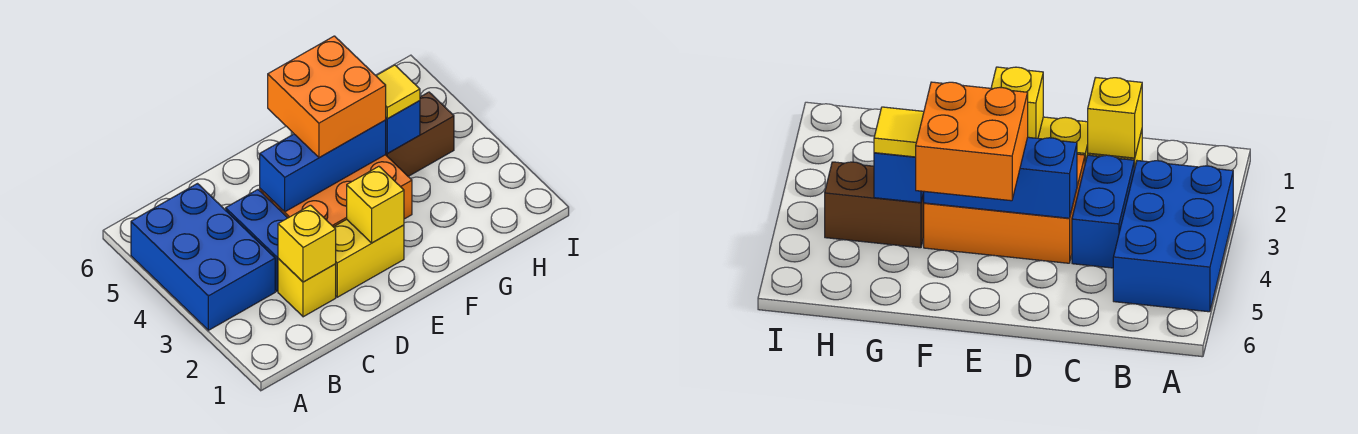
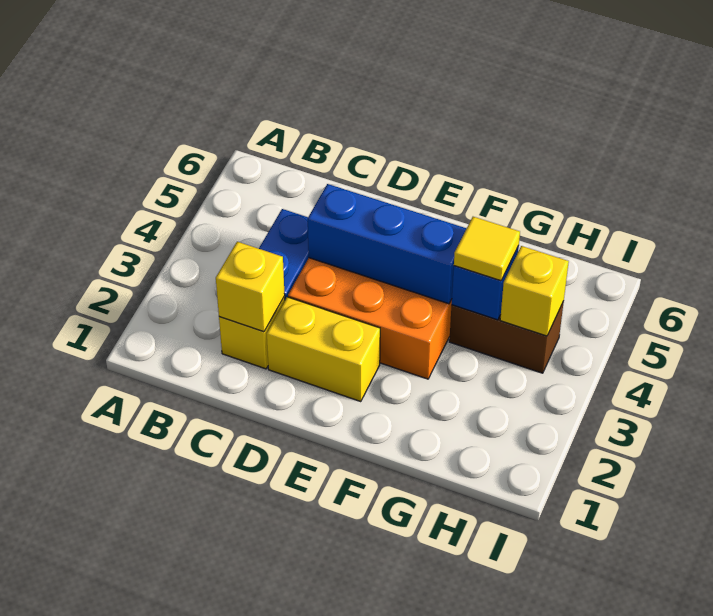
blue 2x3 brick [131,184,275,330] -> none
yellow 1x1 brick [347,166,404,243] -> yellow 1x1 brick moved to [500,246,569,336]
orange 2x2 brick [268,36,386,158] -> none

